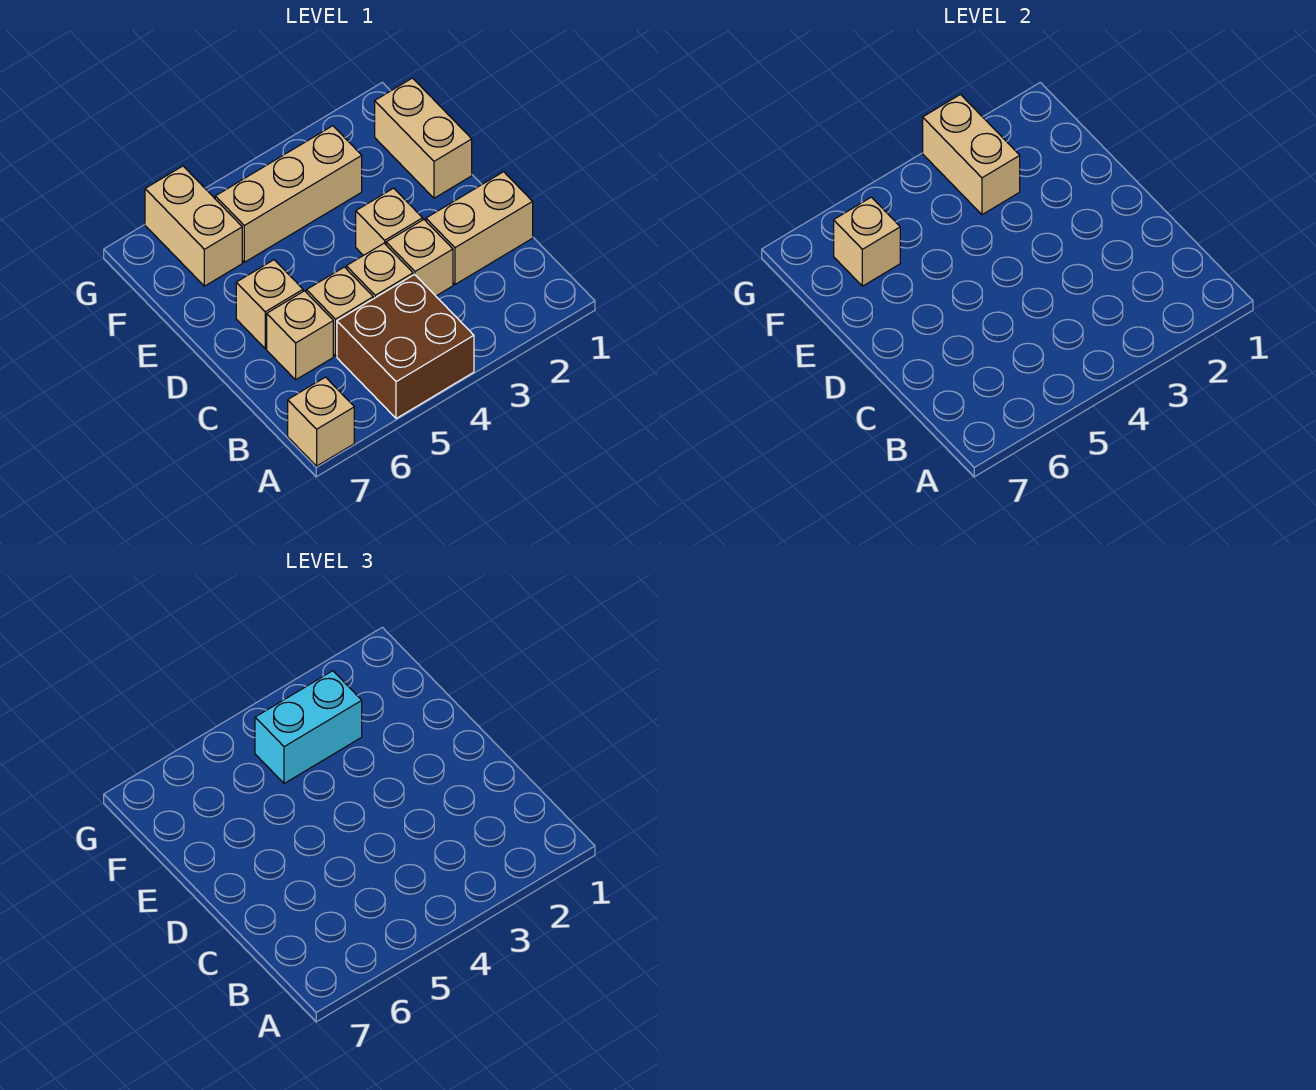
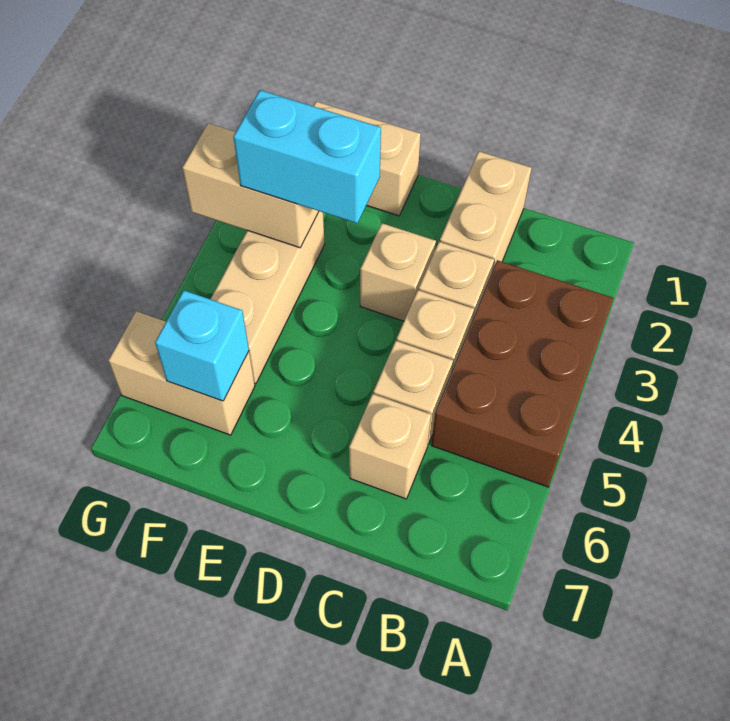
brown 2x2 brick [337,275,474,419] -> brown 2x3 brick [431,260,614,487]
tan 1x1 brick [288,377,354,466] -> none
tan 1x1 brick [236,260,303,349] -> none
cyan 1x2 brick [255,671,362,784] -> cyan 1x2 brick turned to [233,90,381,223]
tan 1x1 brick [834,197,900,286] -> cyan 1x1 brick [155,290,249,401]

